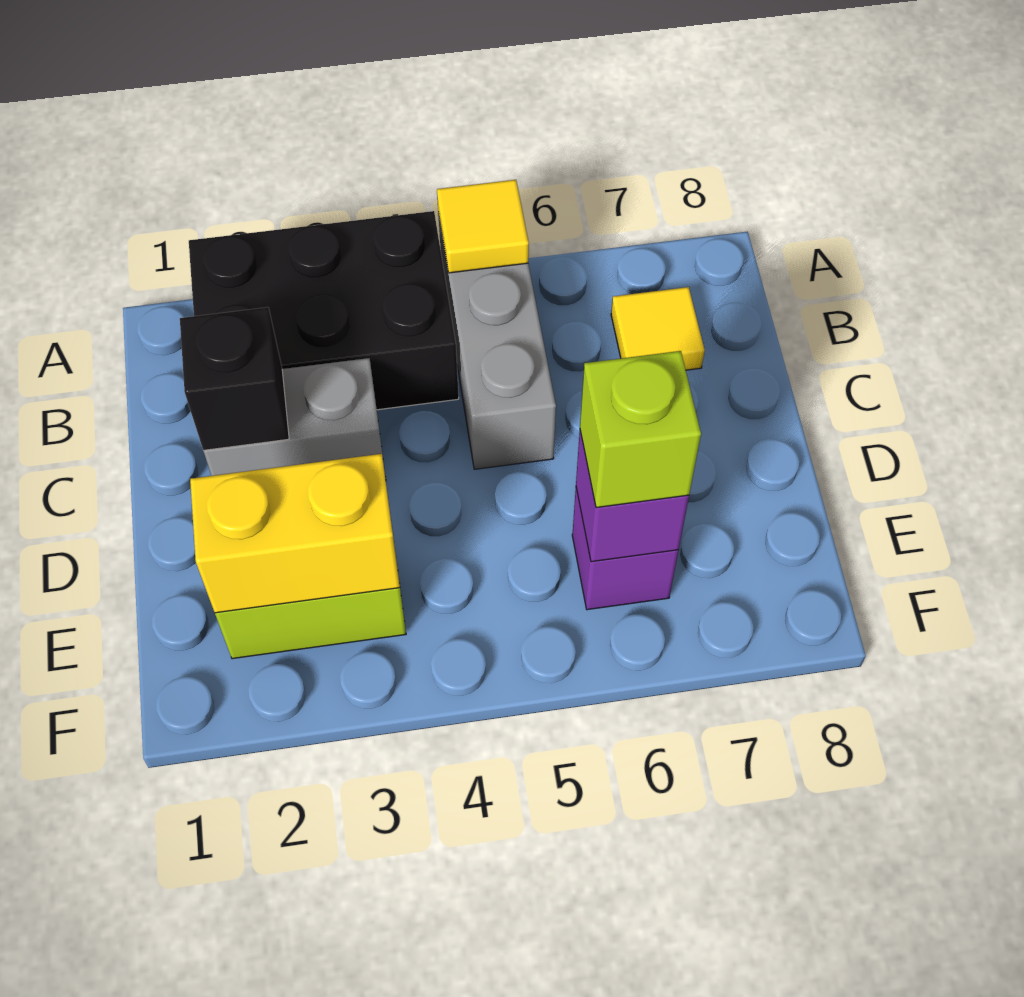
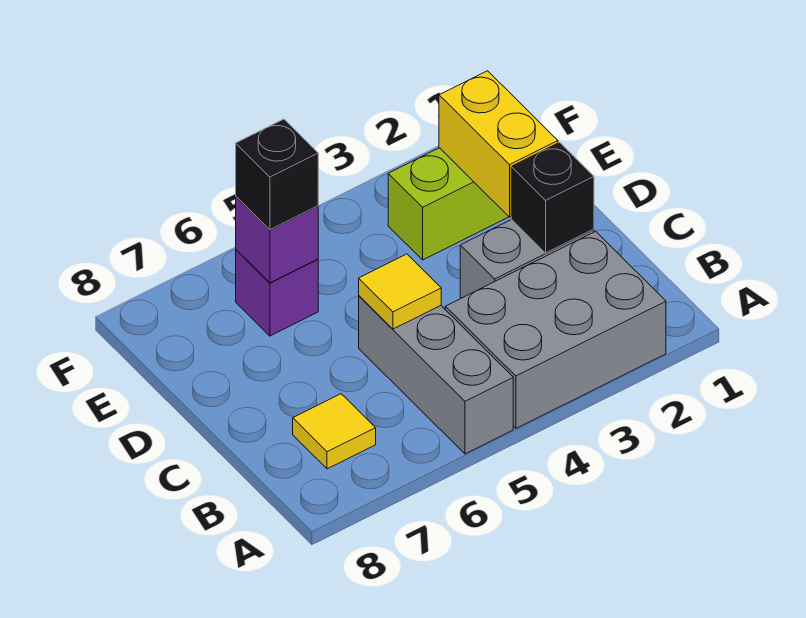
black 2x3 brick [189,211,459,410] -> grey 2x3 brick [445,231,666,428]
yellow 1x1 tile [437,180,529,273] -> yellow 1x1 tile moved to [359,254,441,329]
yellow 1x2 brick [190,454,400,613] -> yellow 1x2 brick turned to [439,71,558,217]
lime 1x1 brick [580,351,701,508] -> black 1x1 brick [236,119,318,230]

